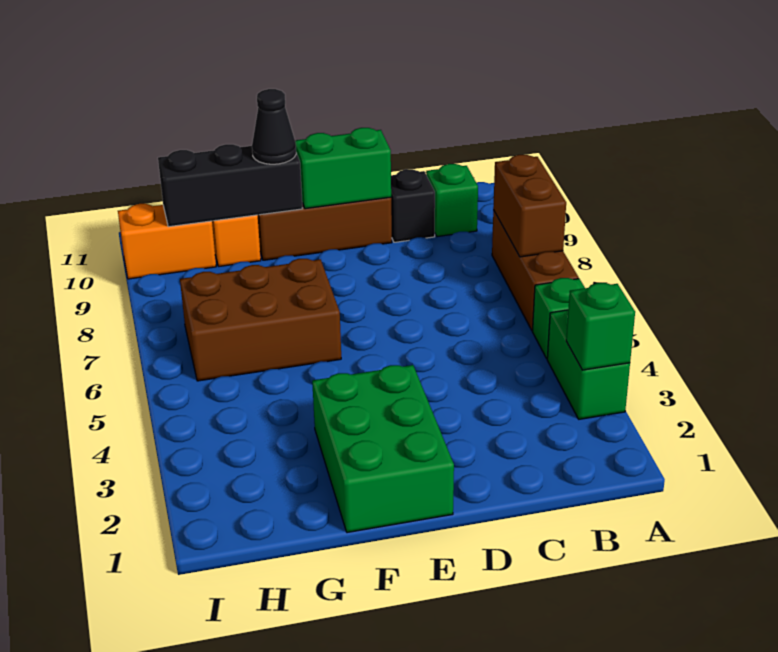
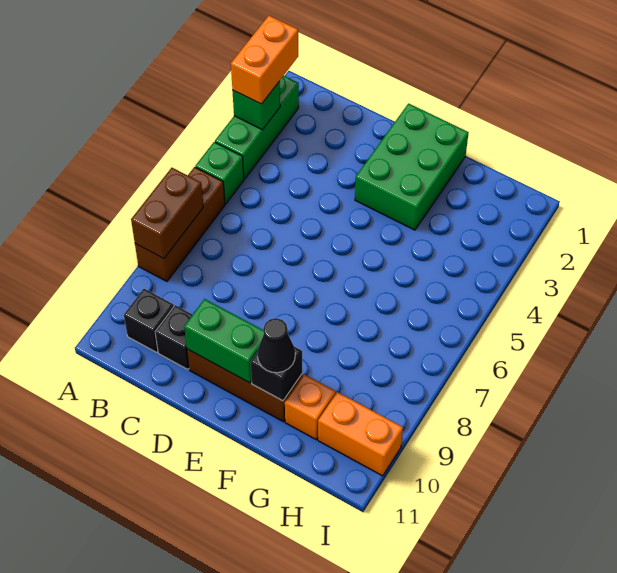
none -> orange 1x2 brick [231,16,298,104]
green 1x2 brick [547,310,630,419] -> green 1x3 brick [215,76,299,179]
green 1x1 brick [426,164,478,237] -> black 1x1 brick [124,289,174,353]
brown 2x3 brick [180,259,341,381] -> none
black 1x3 brick [158,144,303,227] -> black 1x1 brick [250,347,302,401]

